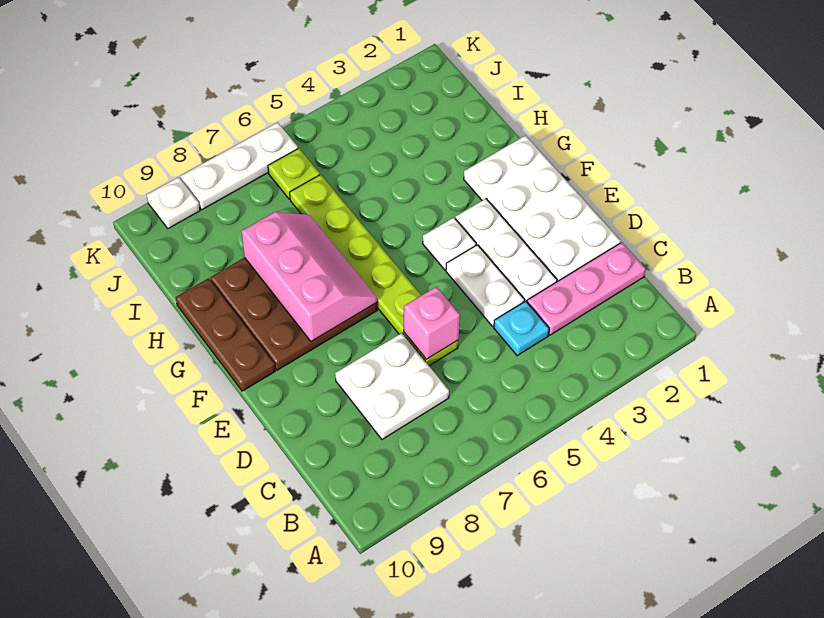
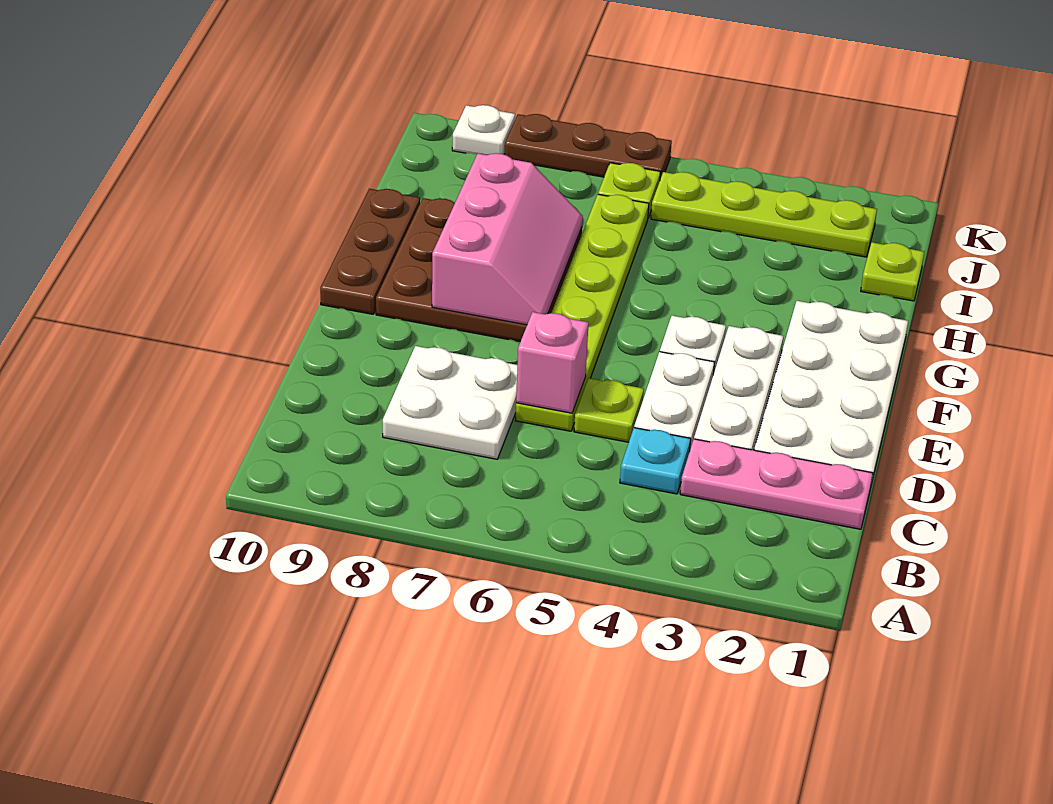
none -> lime 1x1 plate [574,378,644,442]
none -> lime 1x1 plate [861,242,924,301]
none -> lime 1x4 plate [651,172,877,257]
white 1x3 plate [180,122,298,210] -> brown 1x3 plate [505,114,672,179]

